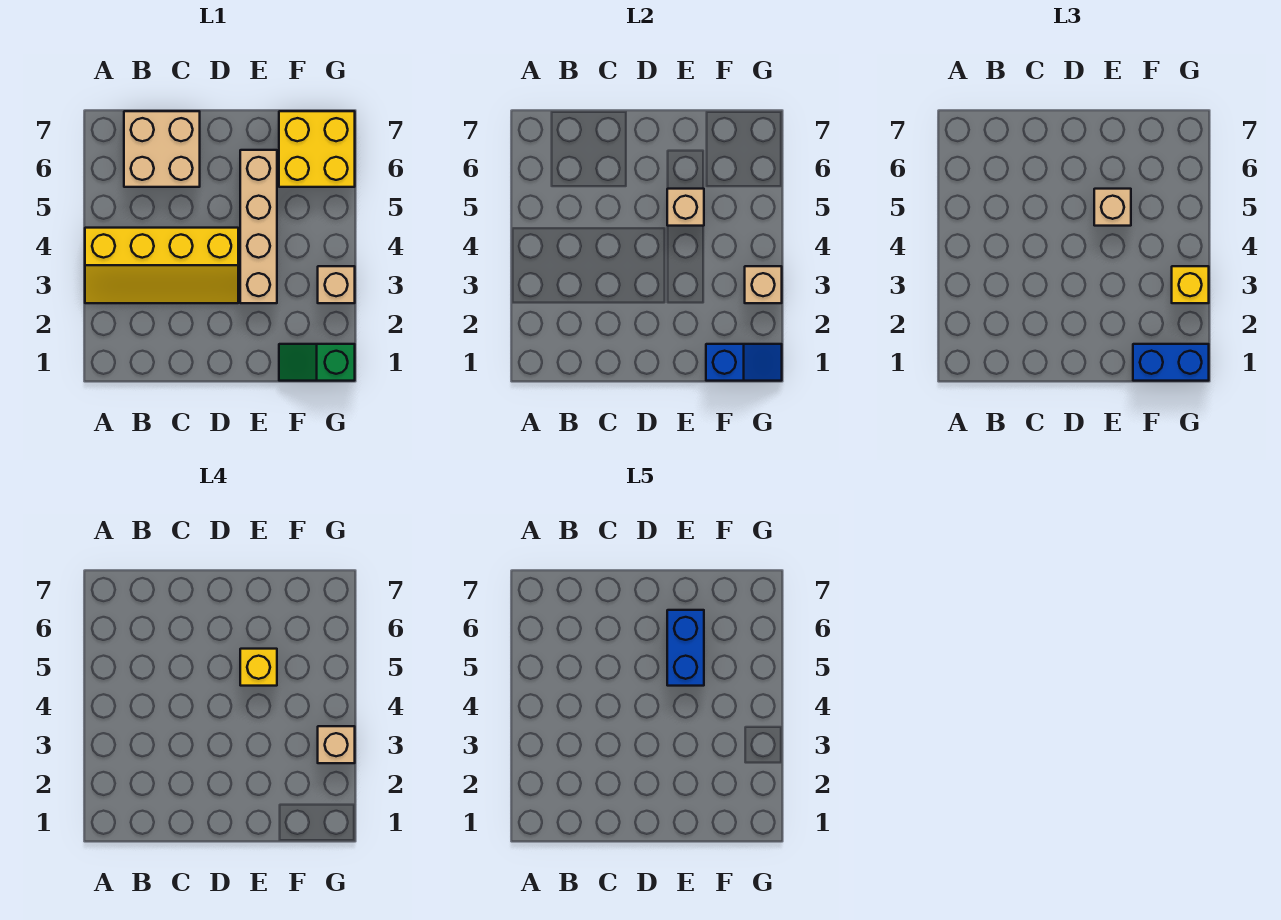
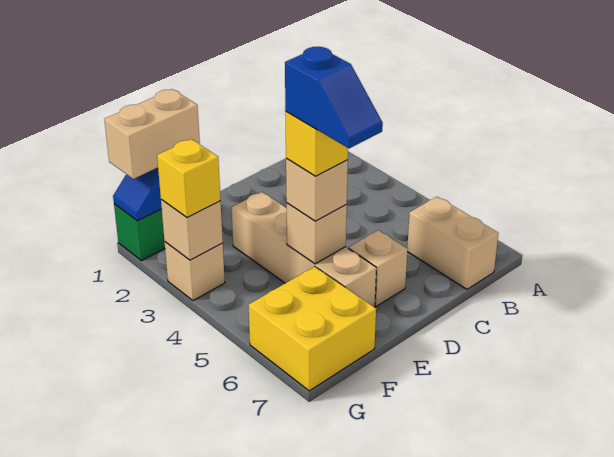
yellow 2x4 slope [85,228,238,303] -> none
tan 2x2 brick [124,111,200,187] -> tan 1x2 brick [407,197,498,289]
blue 1x2 brick [667,610,704,686] -> blue 1x2 slope [285,47,383,149]
blue 1x2 brick [1133,344,1209,381] -> tan 1x2 brick [104,89,200,179]
tan 1x1 brick [318,726,355,763] -> tan 1x1 brick moved to [349,230,408,306]

